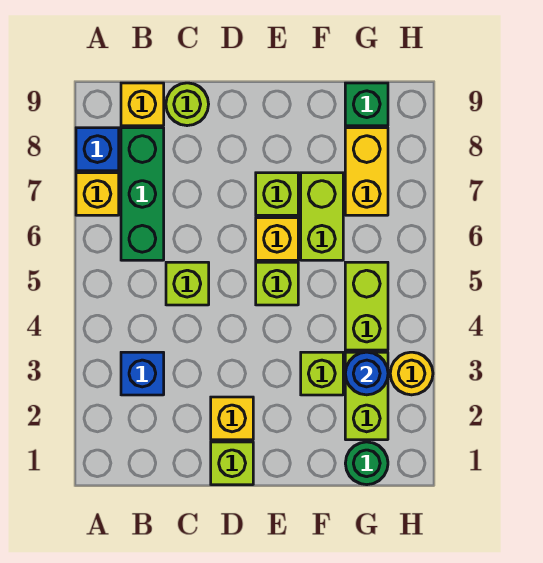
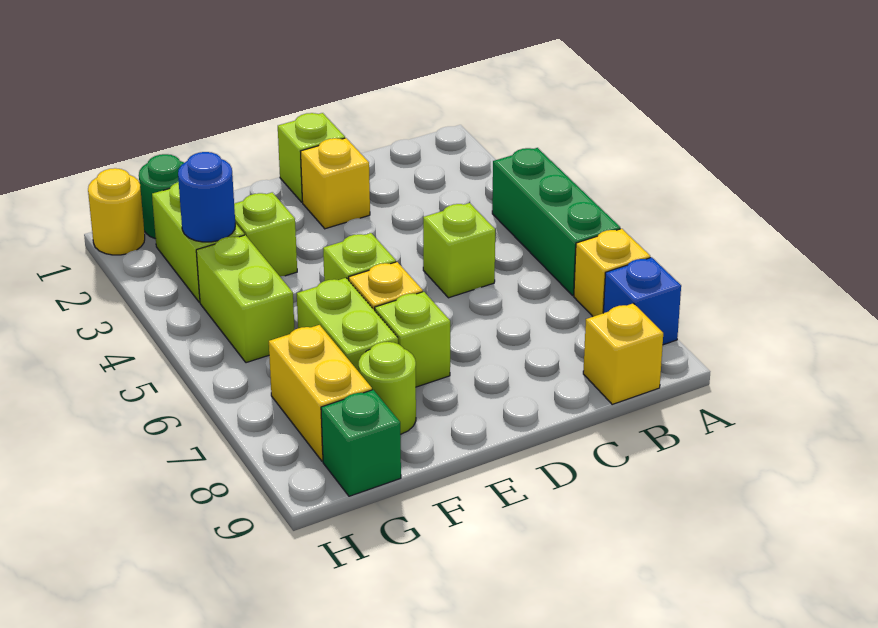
blue 1x1 brick [121,352,164,395] -> none
green 1x3 brick [121,128,164,260] -> green 1x3 brick moved to [492,148,620,296]
lime 1x1 round brick [166,83,209,126] -> lime 1x1 round brick moved to [359,342,416,434]
yellow 1x1 round brick [390,352,433,395] -> yellow 1x1 round brick moved to [88,168,145,255]

